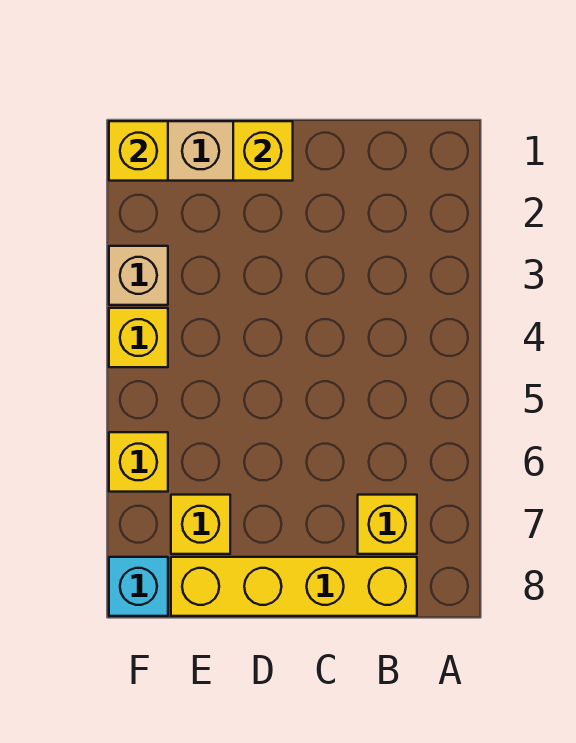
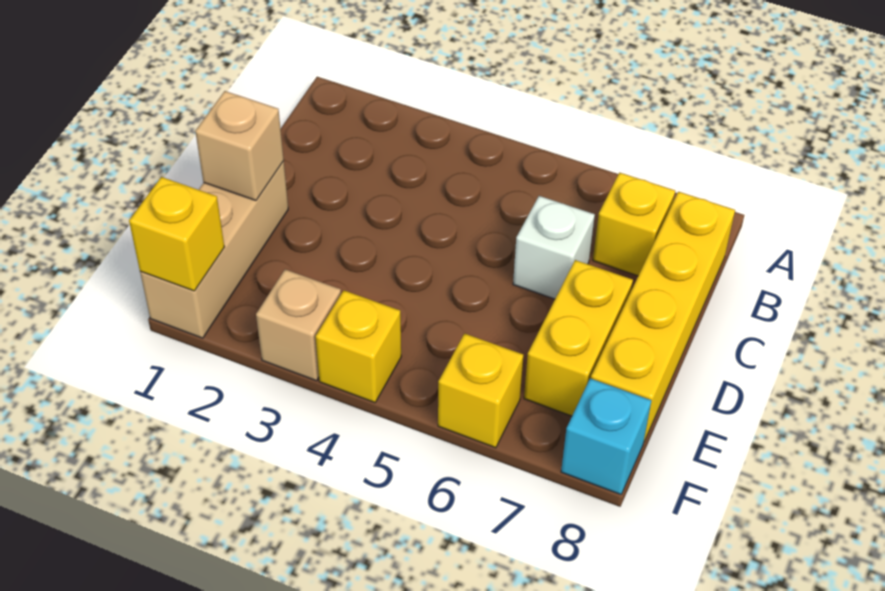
none -> white 1x1 brick [513,196,595,299]
yellow 1x1 brick [233,121,293,181] -> tan 1x1 brick [195,91,284,201]
yellow 1x1 brick [171,495,230,554] -> yellow 1x2 brick [524,260,633,416]

